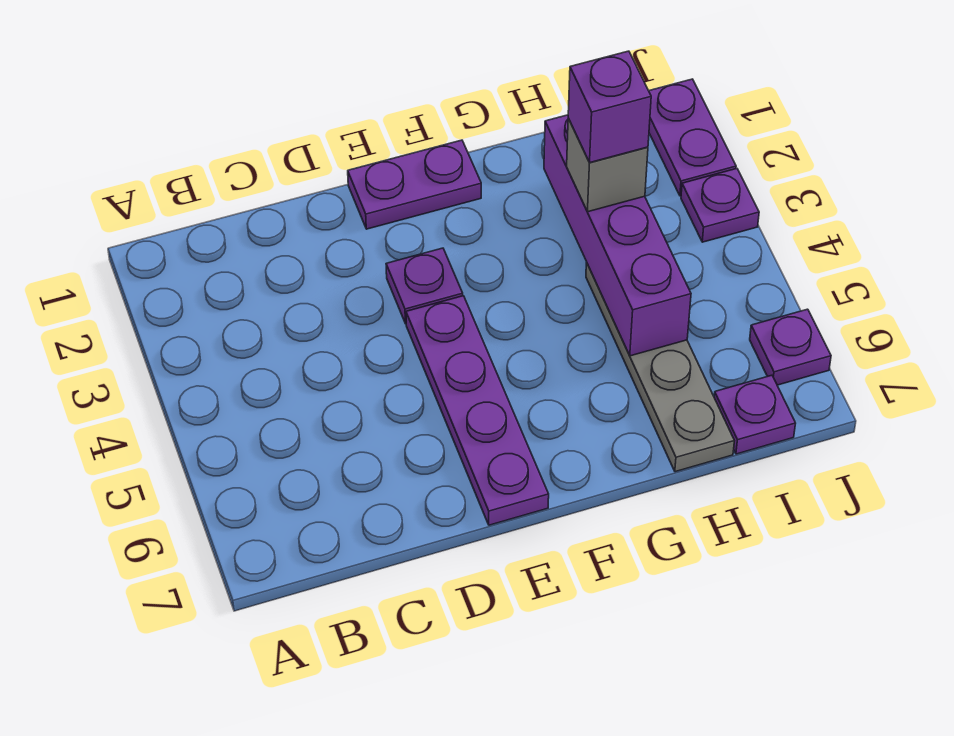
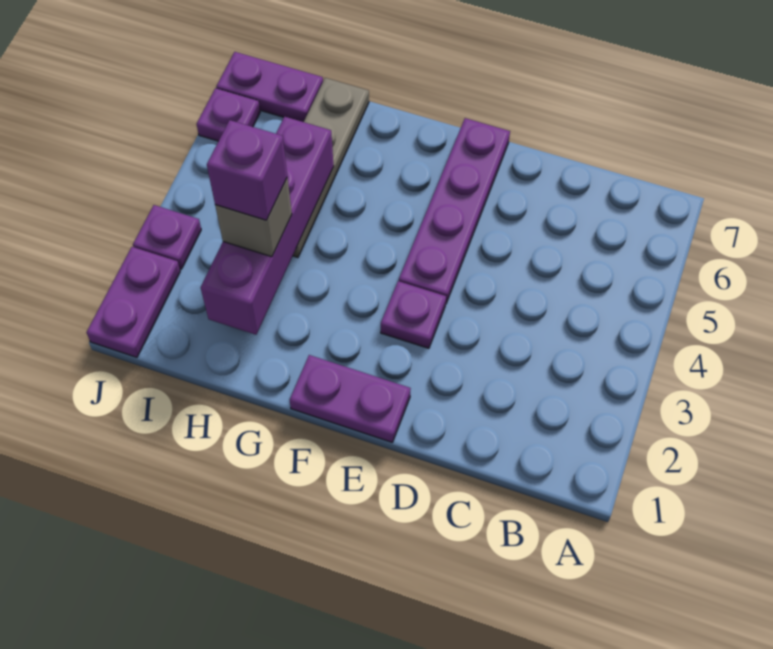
purple 1x1 plate [714,375,796,454] -> purple 1x2 plate [216,52,323,122]

